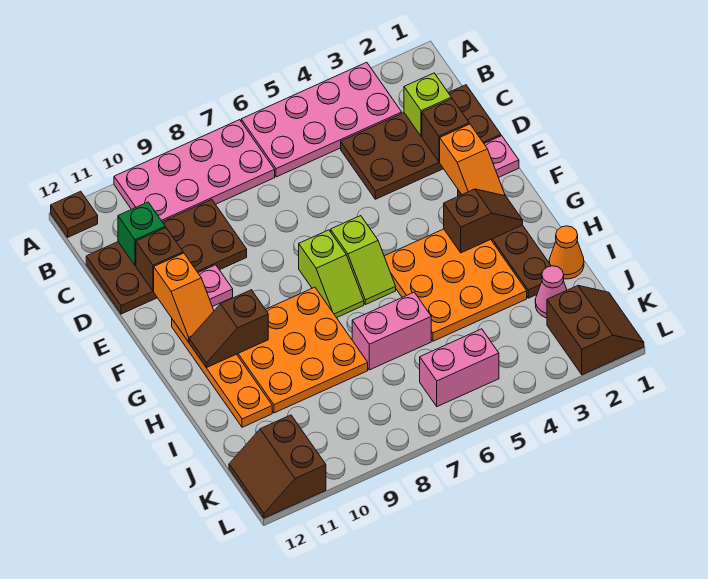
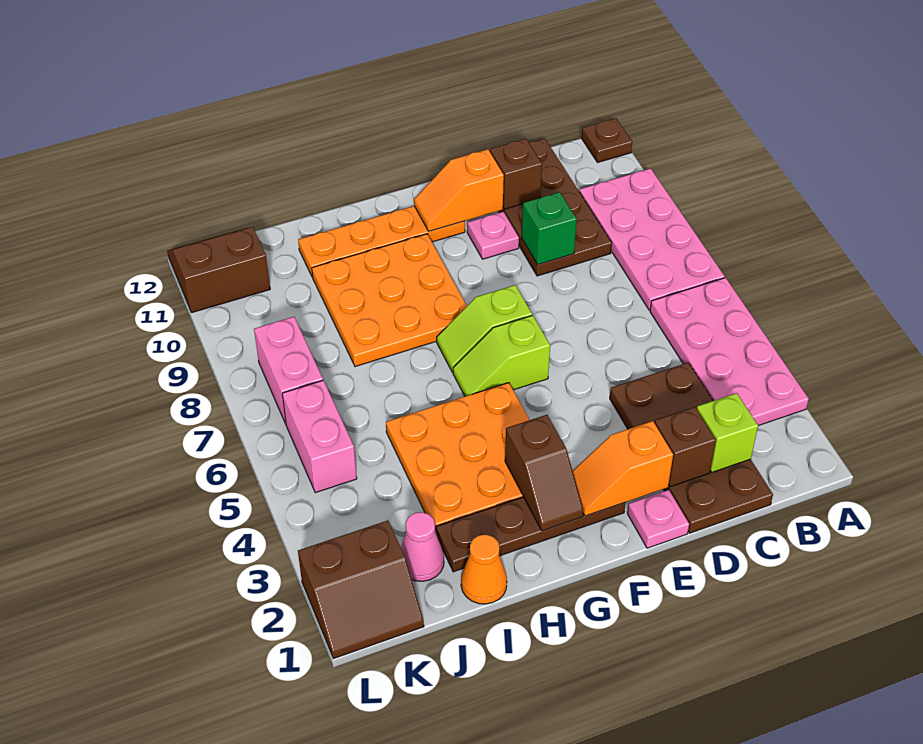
green 1x1 brick [118,202,165,265] -> green 1x1 brick moved to [522,192,577,265]
brown 1x2 slope [189,290,268,368] -> none
pink 1x2 brick [352,292,431,370] -> pink 1x2 brick moved to [254,317,323,424]

